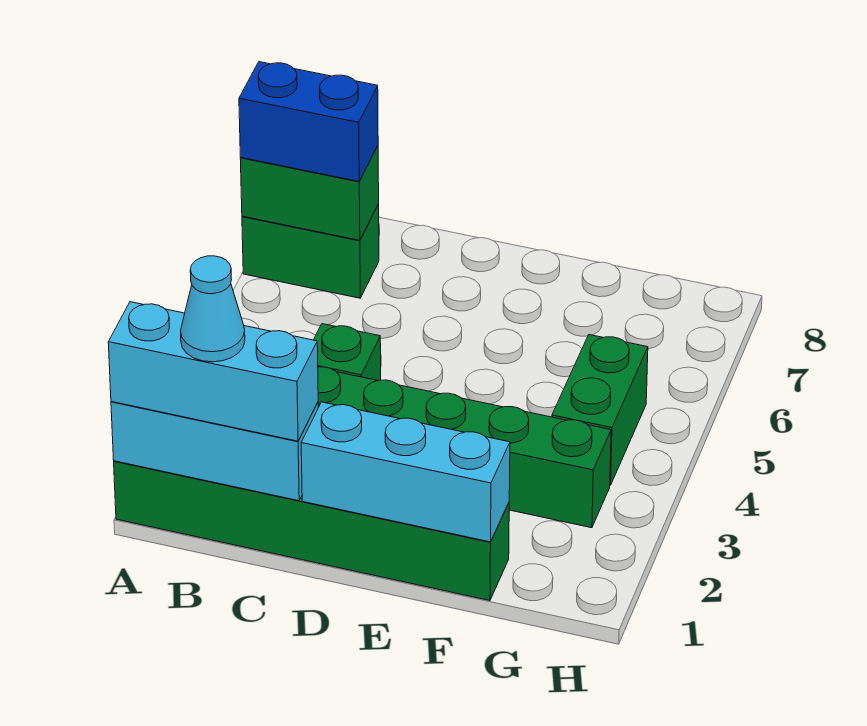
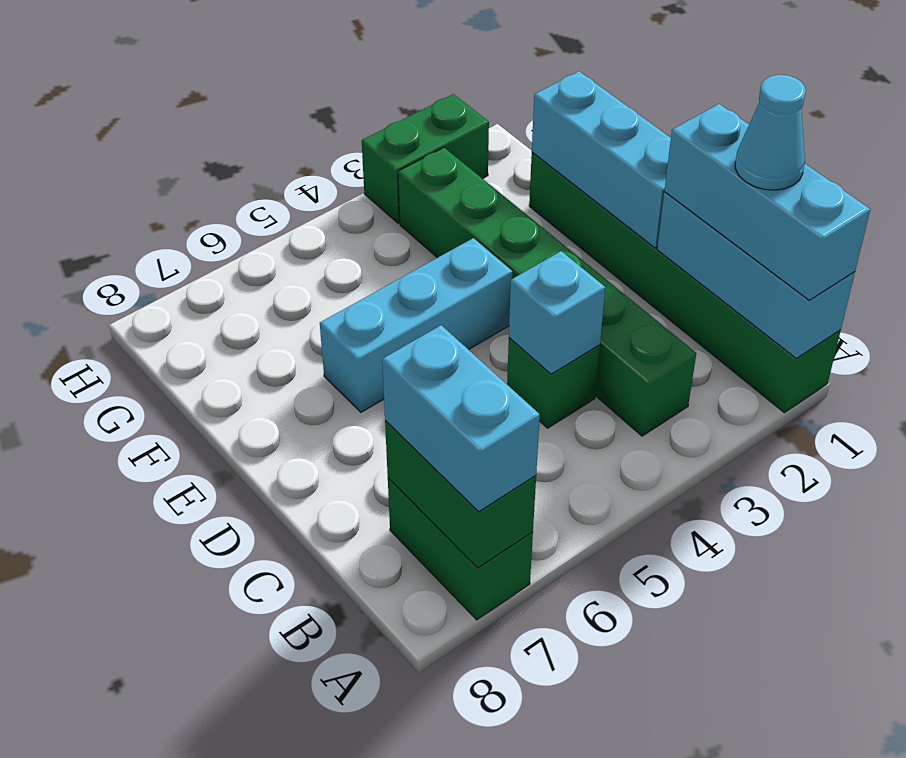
blue 1x2 brick [239,62,378,181] -> cyan 1x2 brick [382,325,540,512]
none -> cyan 1x1 brick [509,251,605,374]
none -> cyan 1x3 brick [320,238,513,412]
green 1x2 brick [552,335,648,485] -> green 1x2 brick moved to [362,94,489,223]

